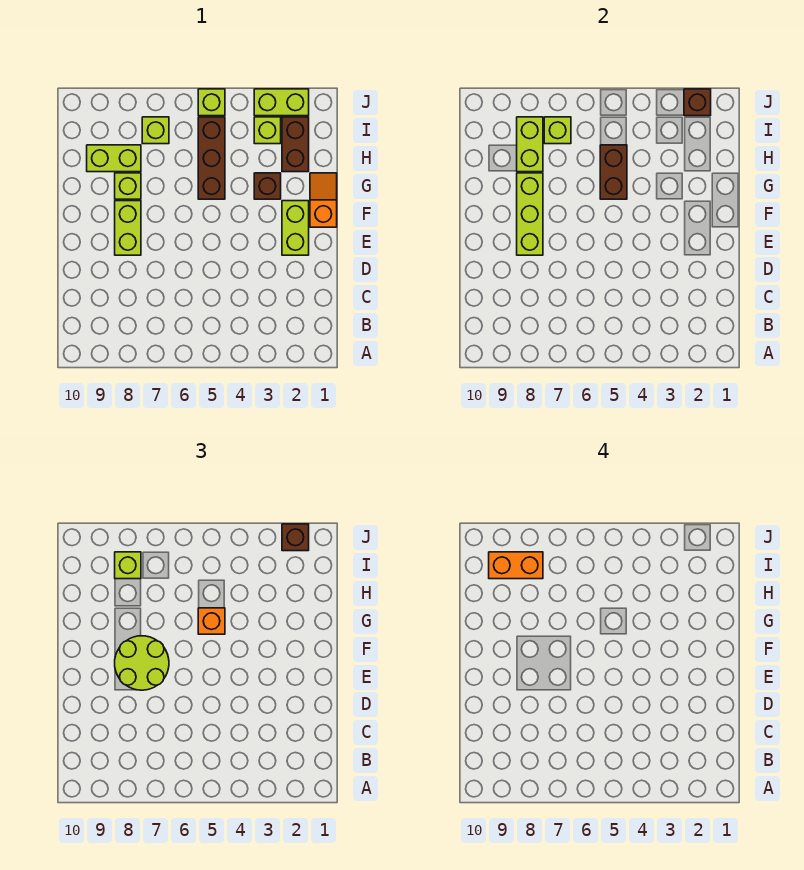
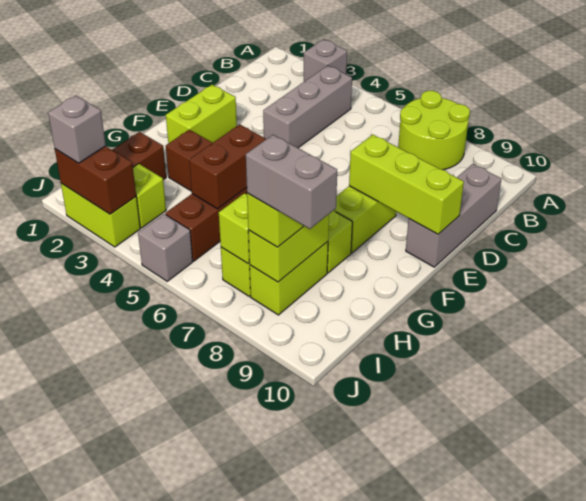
none -> grey 1x1 brick [303,39,347,82]
none -> grey 1x3 brick [263,66,352,148]
none -> grey 1x3 brick [406,164,501,267]
lime 2x2 round brick [115,636,169,690] -> lime 2x2 round brick moved to [398,91,470,170]
lime 1x3 brick [517,173,543,255] -> lime 1x3 brick turned to [349,135,464,234]
orange 1x2 slope [310,173,337,227] -> none
orange 1x1 brick [198,608,225,634] -> none
lime 1x2 brick [87,145,141,172] -> lime 1x2 brick turned to [250,242,328,315]
orange 1x2 brick [489,552,543,579] -> grey 1x2 brick [246,135,337,229]
brown 1x1 brick [684,89,711,116] -> brown 1x2 brick [55,146,136,214]
brown 1x1 brick [282,524,309,551] -> grey 1x1 brick [48,96,106,163]
lime 1x1 brick [198,89,225,116] -> grey 1x1 brick [138,214,193,281]

